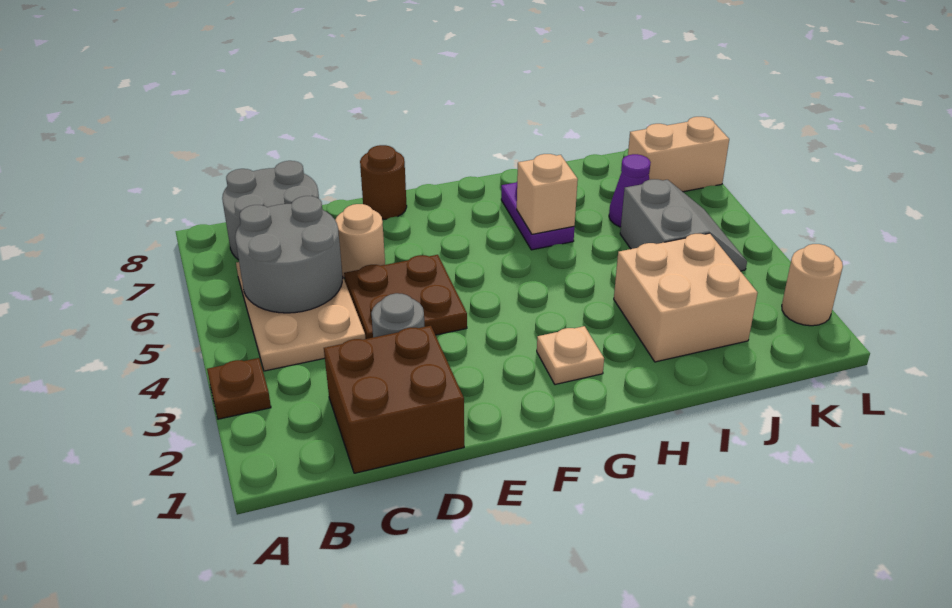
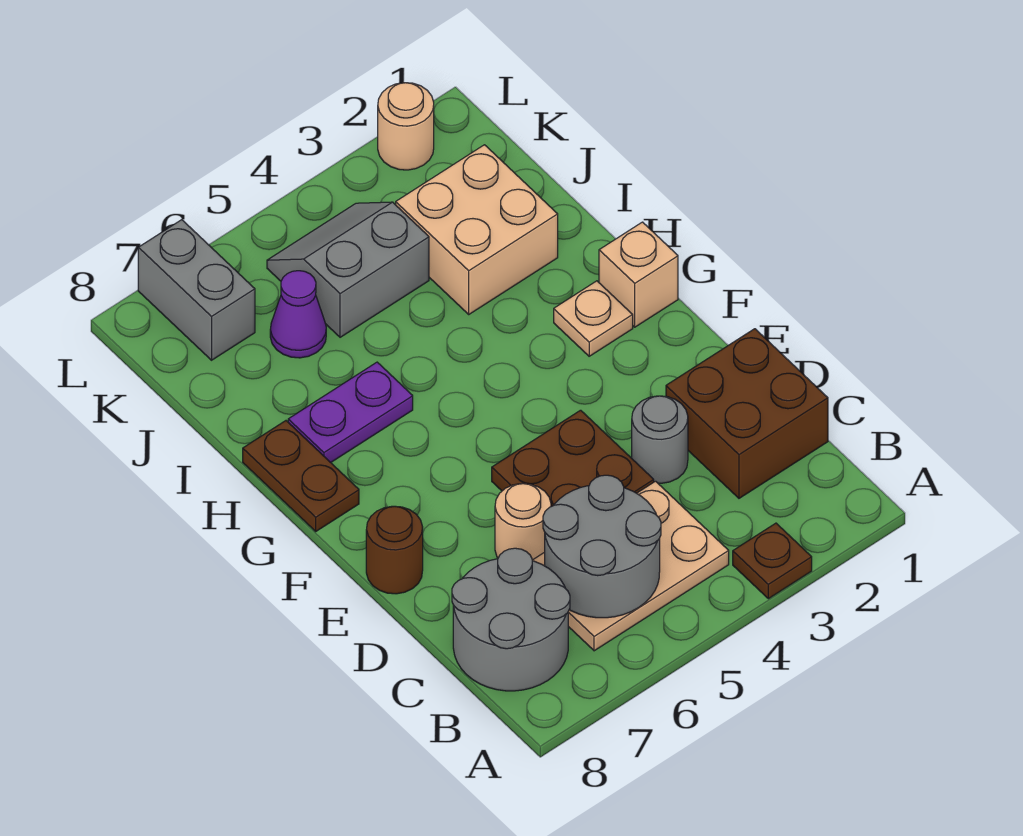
none -> brown 1x2 plate [243,421,359,531]
tan 1x1 brick [517,154,578,234] -> tan 1x1 brick moved to [599,222,678,327]
tan 1x2 brick [628,117,729,192] -> grey 1x2 brick [138,220,255,360]

